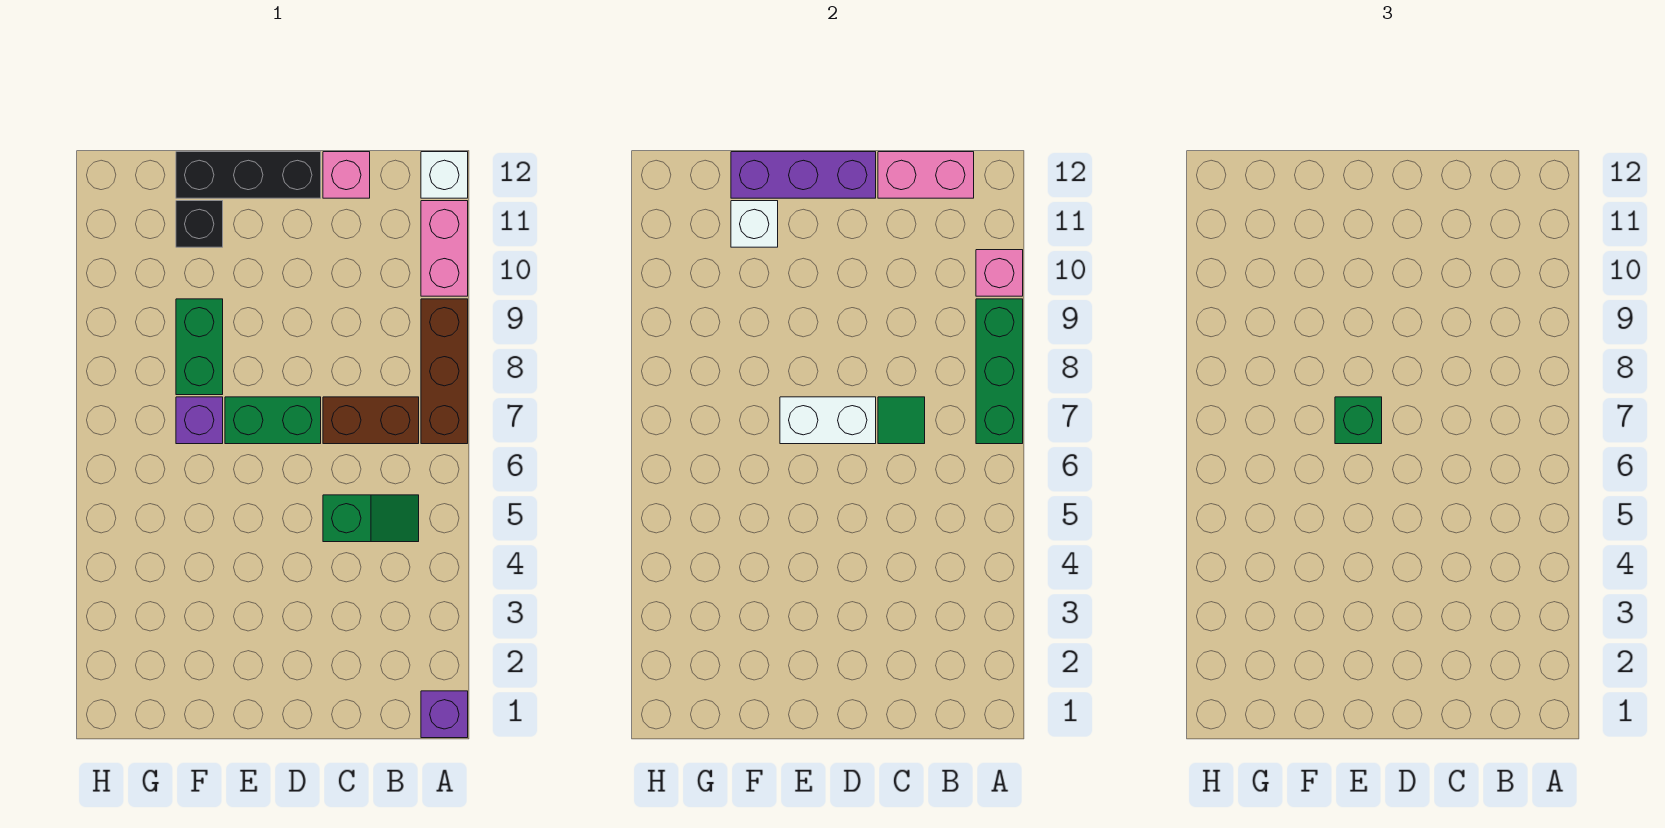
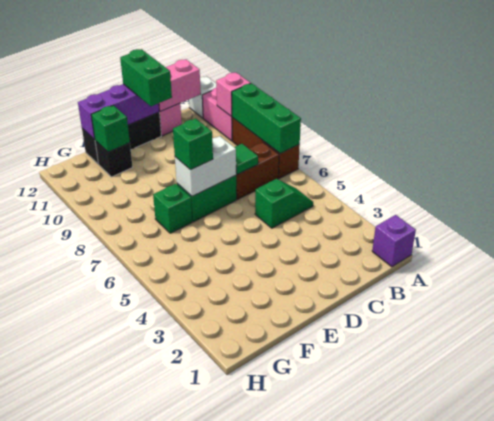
purple 1x1 brick [176,397,223,444] -> green 1x1 brick [153,184,192,233]
green 1x2 brick [176,299,223,395] -> green 1x2 brick moved to [120,49,172,106]
white 1x1 brick [731,201,778,247] -> green 1x1 brick [91,105,130,152]

